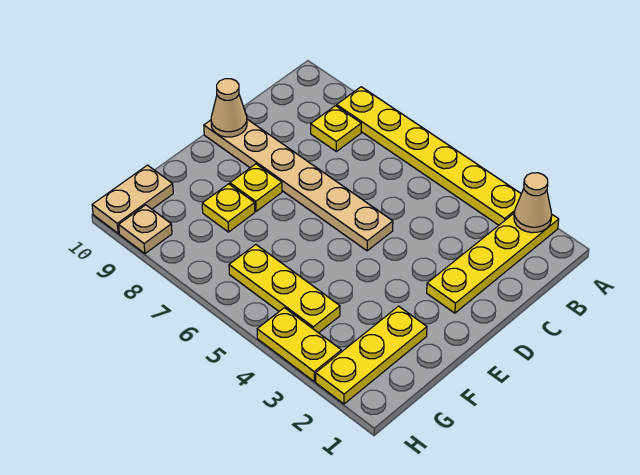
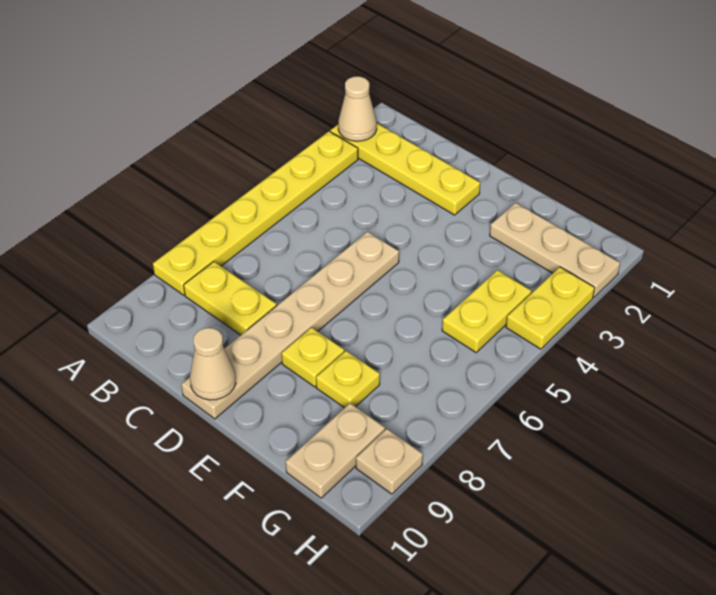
yellow 1x1 plate [311,106,361,152] -> yellow 1x2 plate [184,262,277,335]
yellow 1x3 plate [316,306,427,404] -> tan 1x3 plate [490,203,620,298]
yellow 1x3 plate [229,245,340,333] -> yellow 1x2 plate [442,270,531,353]
tan 1x2 plate [92,165,173,233] -> tan 1x2 plate turned to [286,403,385,498]

